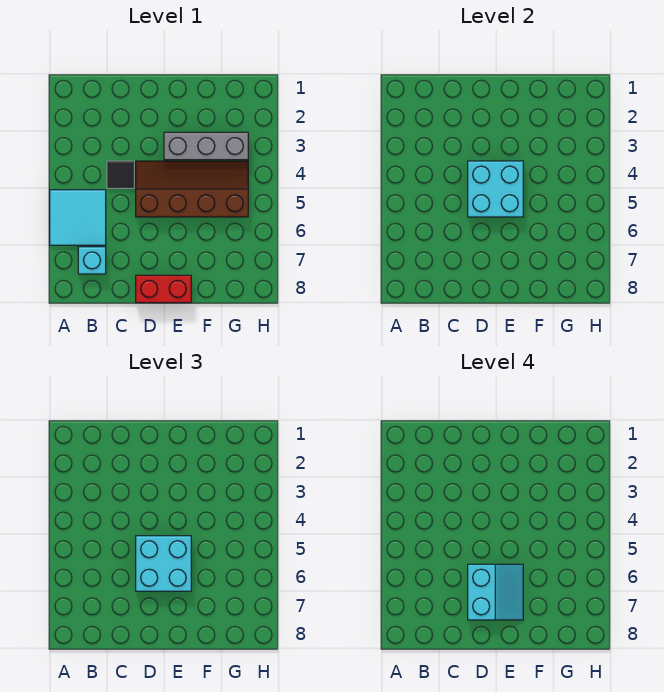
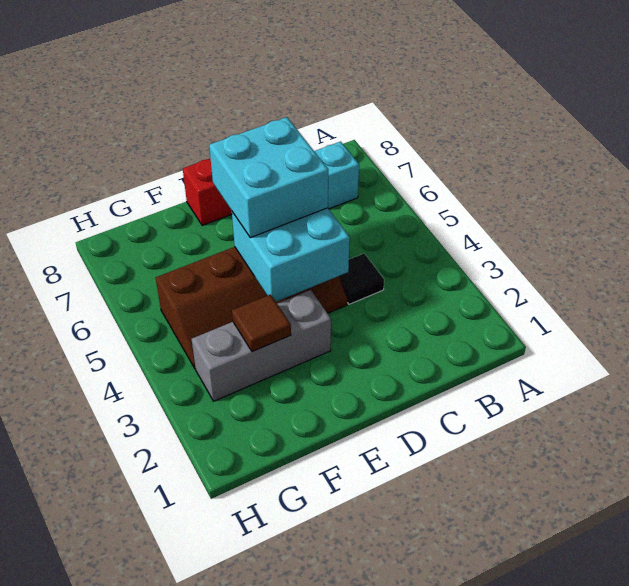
cyan 2x2 tile [50,190,106,245] -> none
cyan 2x2 slope [468,564,523,620] -> none
none -> brown 1x1 tile [232,295,291,351]

